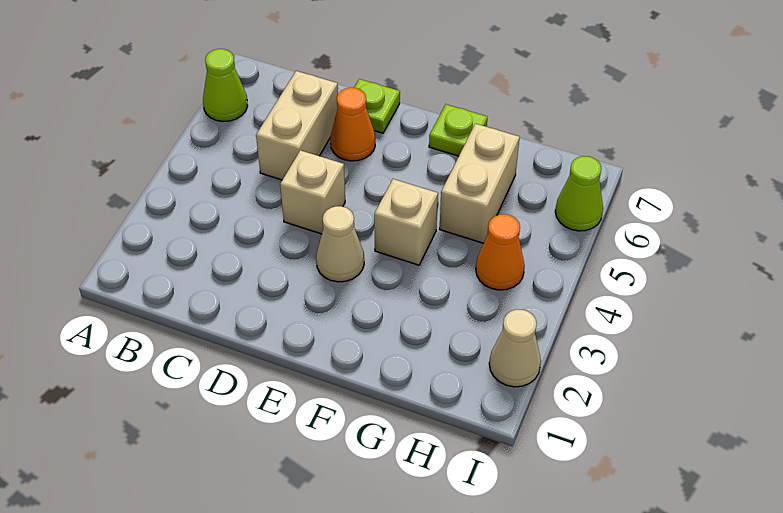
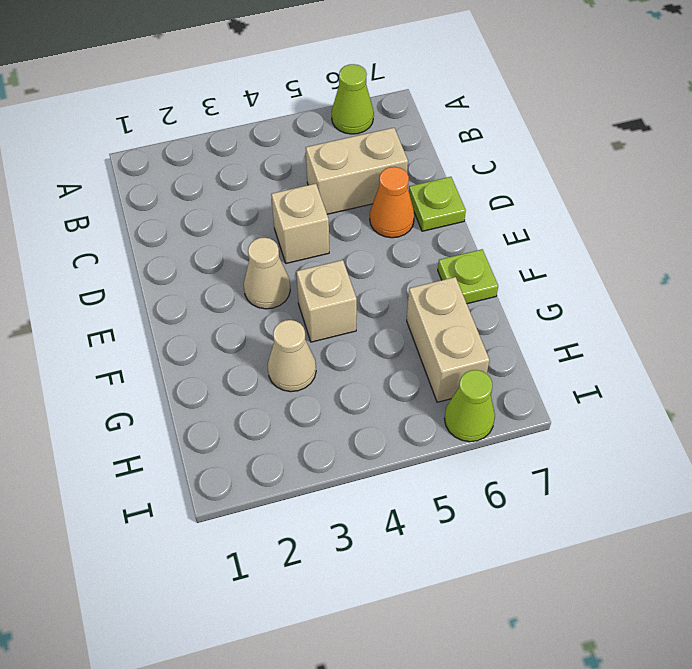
tan 1x2 brick [440,124,520,243] -> tan 1x2 brick turned to [407,277,490,402]
orange 1x1 cone [476,214,525,290] -> none
tan 1x1 cone [489,309,541,387] -> tan 1x1 cone moved to [268,320,316,392]

